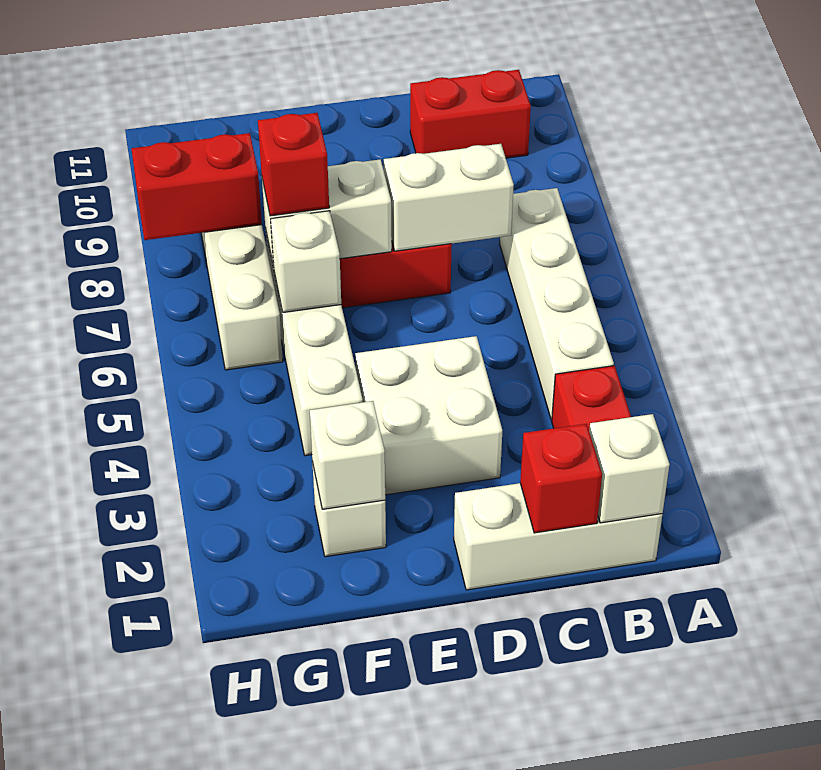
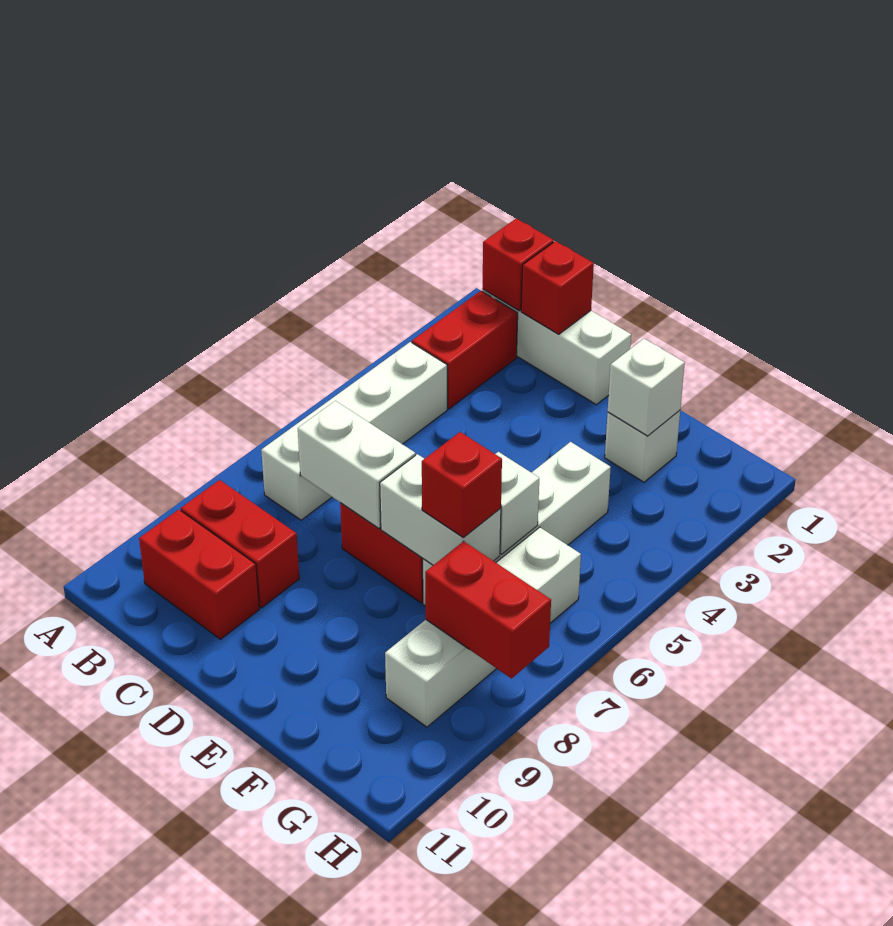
white 1x1 brick [589,414,670,523] -> red 1x1 brick [483,218,554,311]
none -> red 1x2 brick [181,480,299,608]
white 2x2 brick [355,336,502,495] -> none

